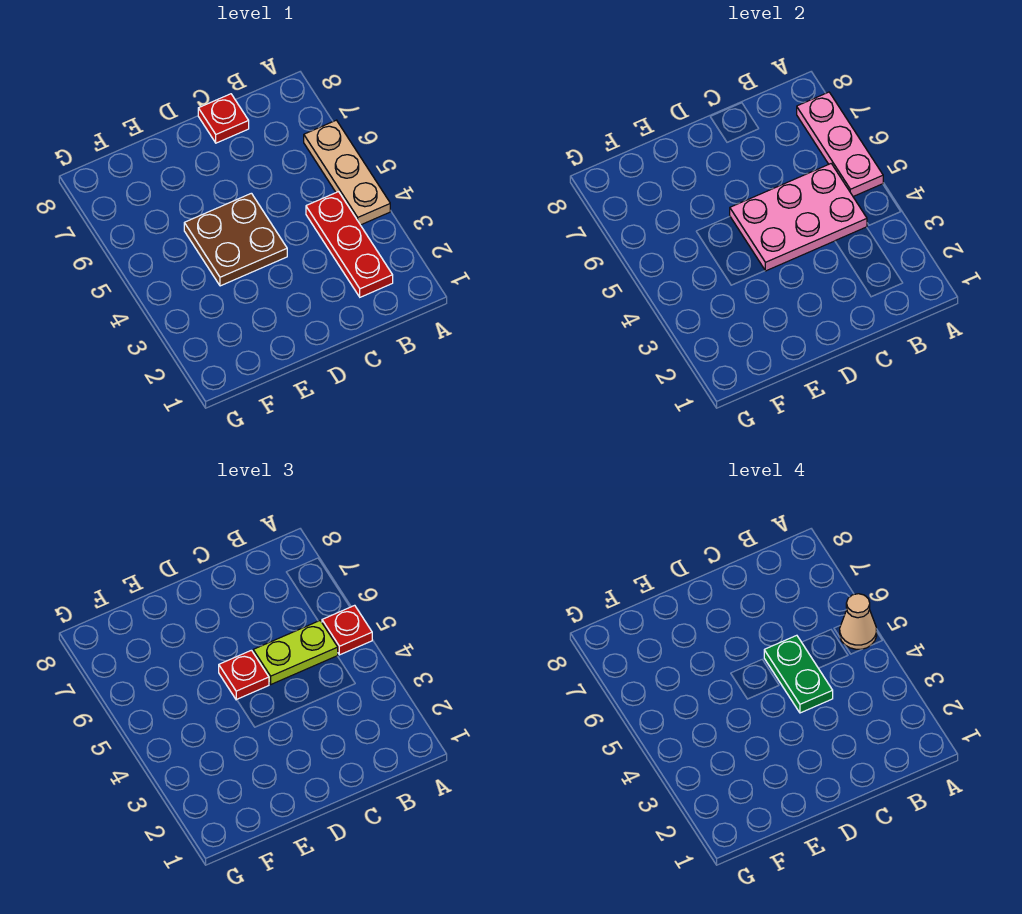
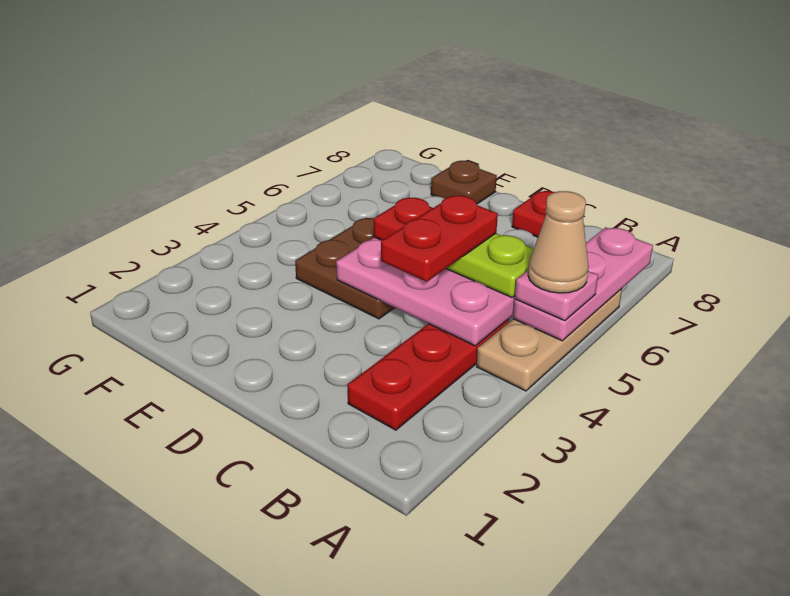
red 1x1 plate [322,605,372,655] -> pink 1x1 plate [515,271,598,321]
green 1x2 plate [764,635,833,713] -> red 1x2 plate [381,196,498,282]
none -> brown 1x1 plate [431,161,497,204]

